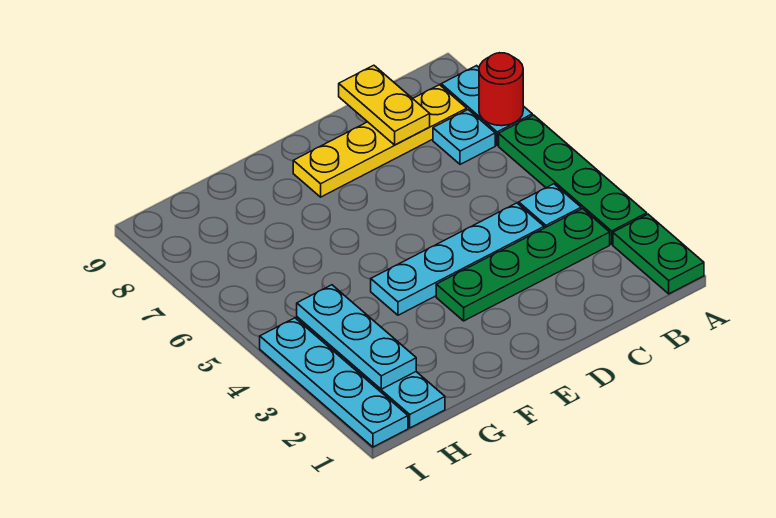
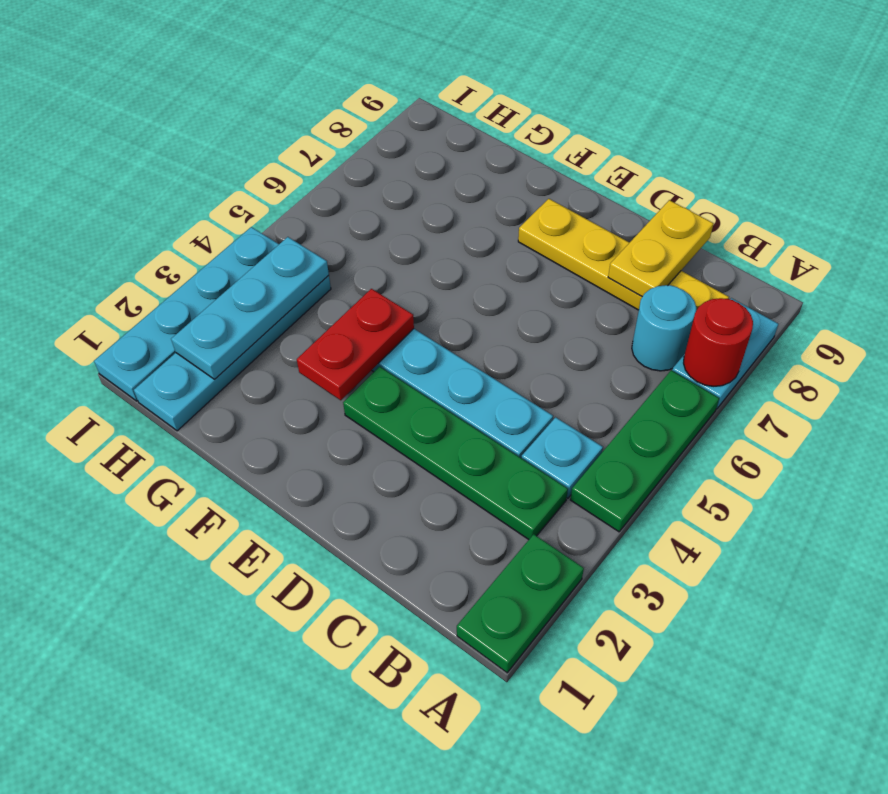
green 1x4 plate [499,115,647,244] -> green 1x3 plate [570,370,719,532]
cyan 1x1 plate [433,110,495,164] -> cyan 1x1 round brick [632,285,696,371]
none -> red 1x2 plate [297,289,414,400]

